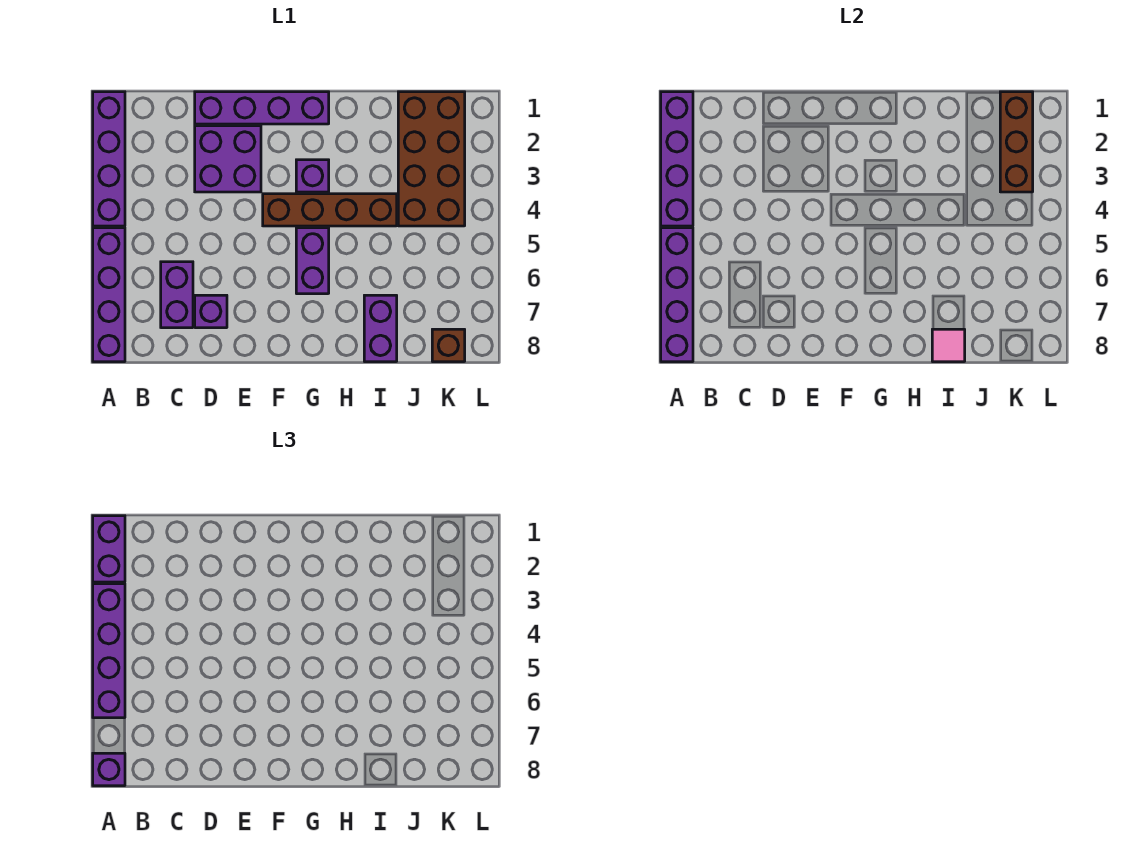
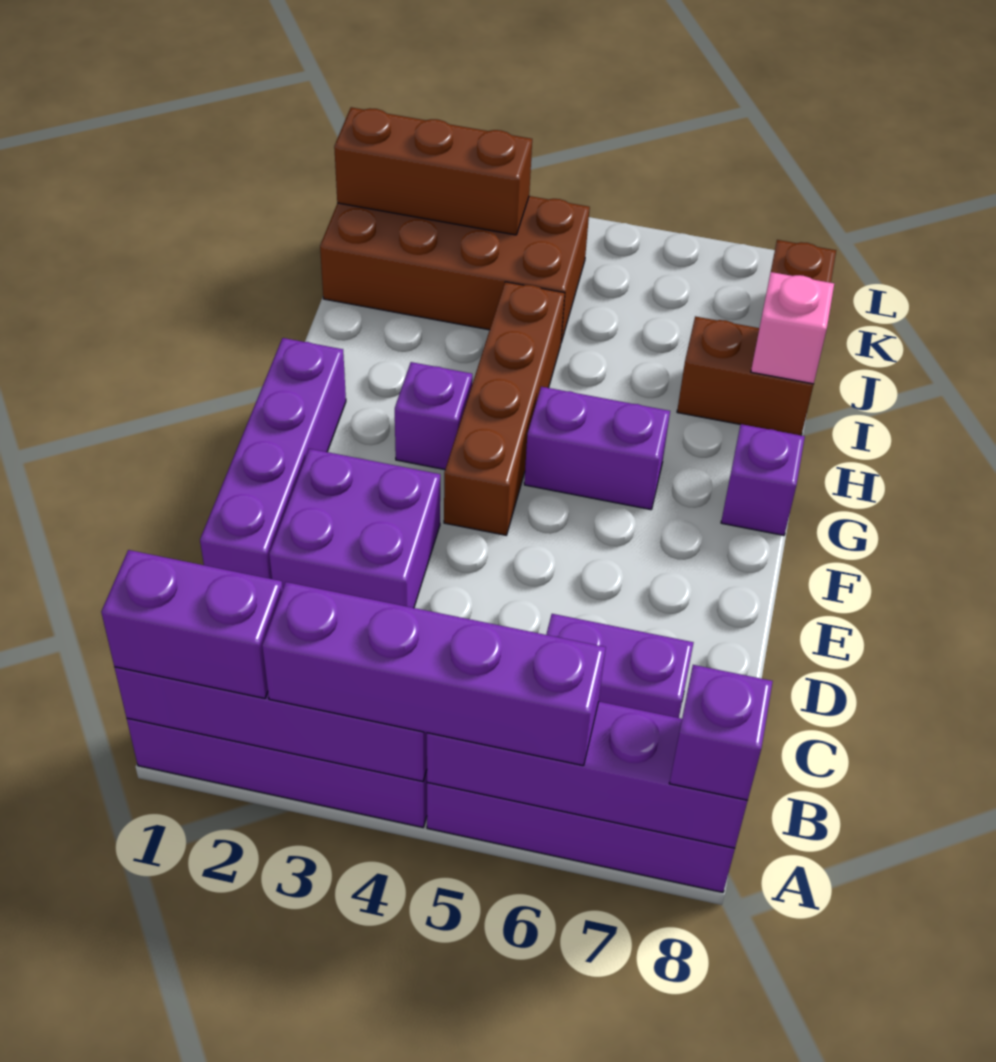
purple 1x1 brick [195,295,227,328] -> purple 1x1 brick moved to [721,424,805,535]
purple 1x2 brick [364,295,397,362] -> brown 1x2 brick [677,316,814,435]
pink 1x1 tile [932,329,965,362] -> pink 1x1 brick [751,272,834,384]

